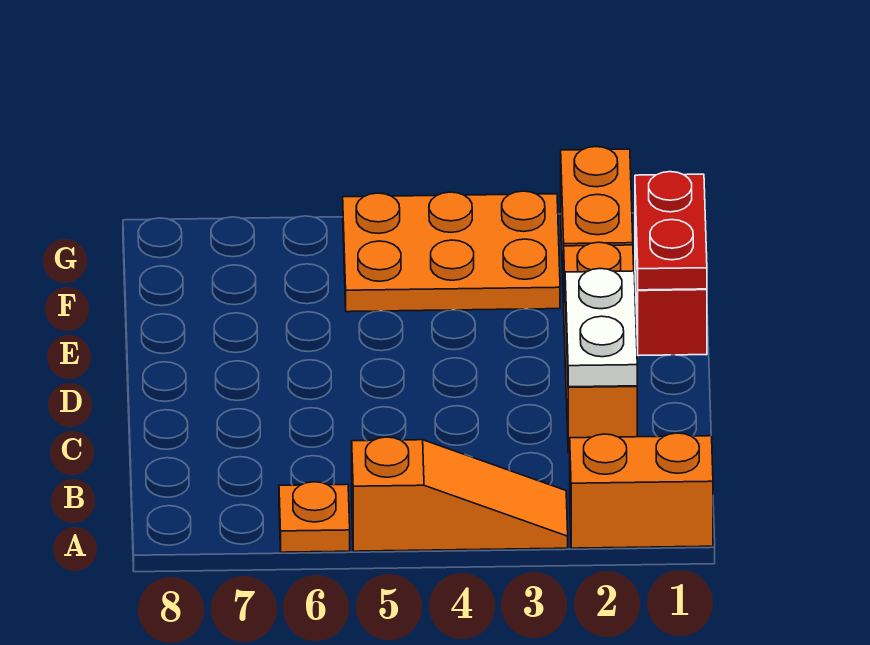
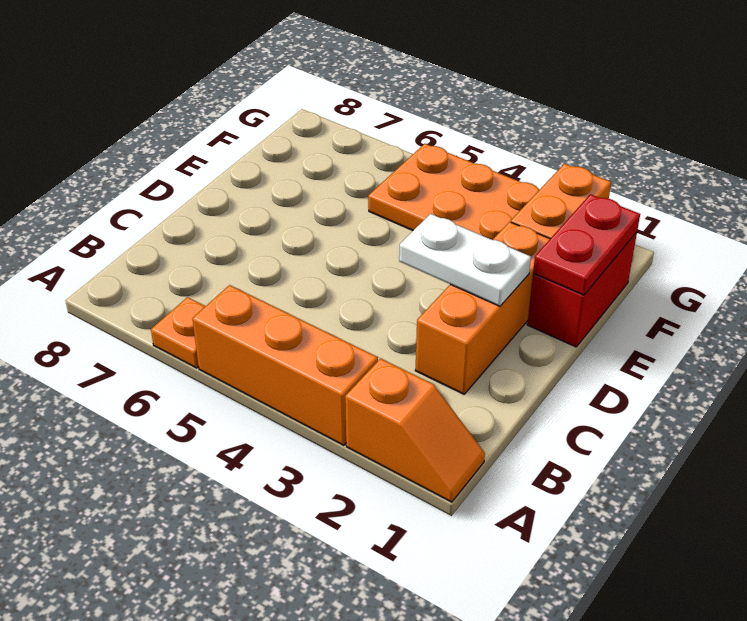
orange 1x2 brick [570,433,713,548] -> orange 1x2 slope [345,359,485,502]
orange 1x3 slope [352,437,568,551] -> orange 1x3 brick [192,285,378,445]
white 1x2 plate [565,269,637,387] -> white 1x2 plate turned to [399,214,531,306]

